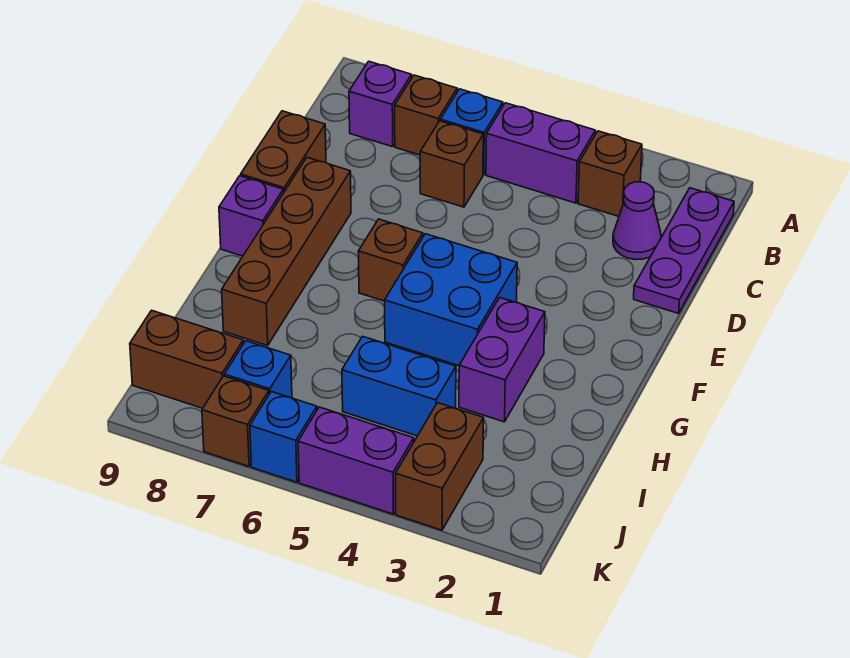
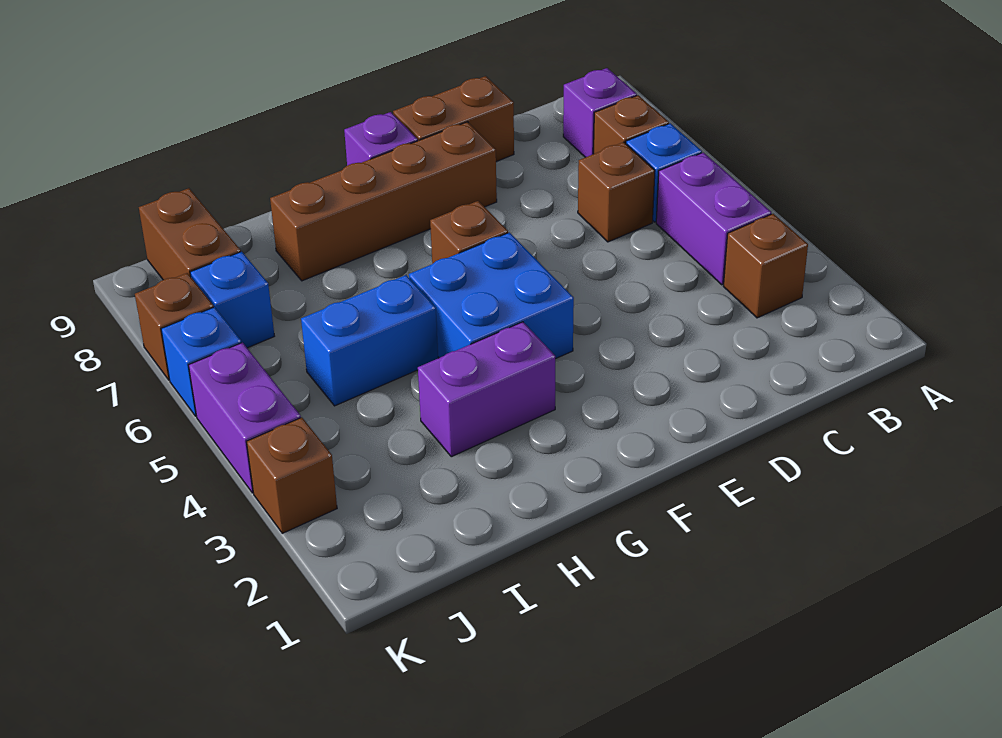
purple 1x3 plate [634,188,734,313] -> none
purple 1x1 cone [613,182,661,260] -> none
blue 1x2 brick [342,336,456,436] -> blue 1x2 brick turned to [301,275,438,406]
brown 1x2 brick [396,403,484,530] -> brown 1x1 brick [247,417,337,533]

